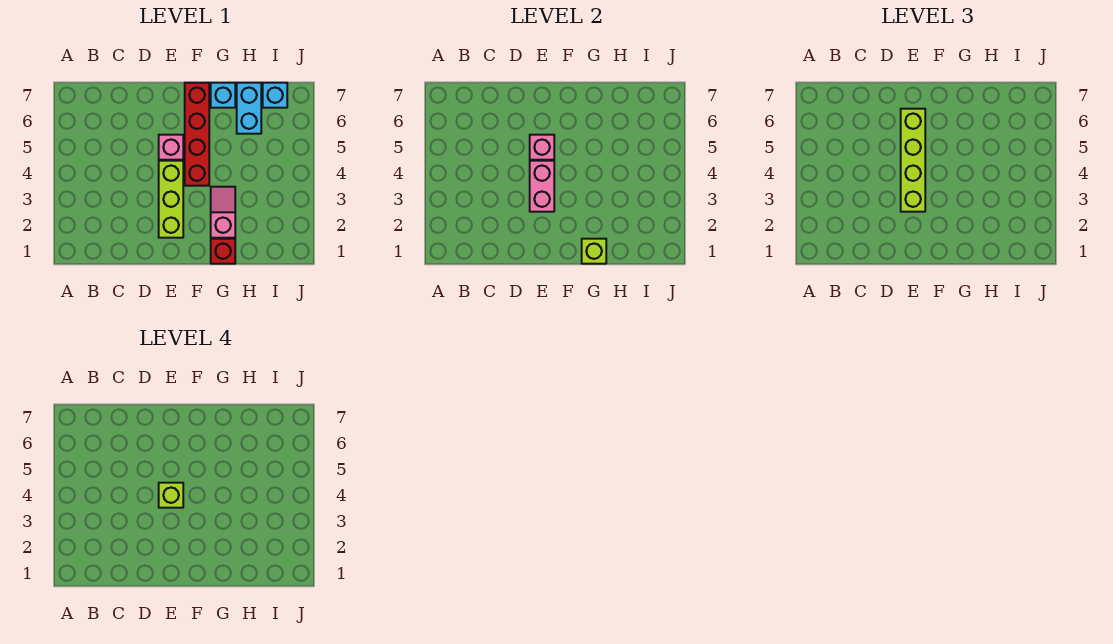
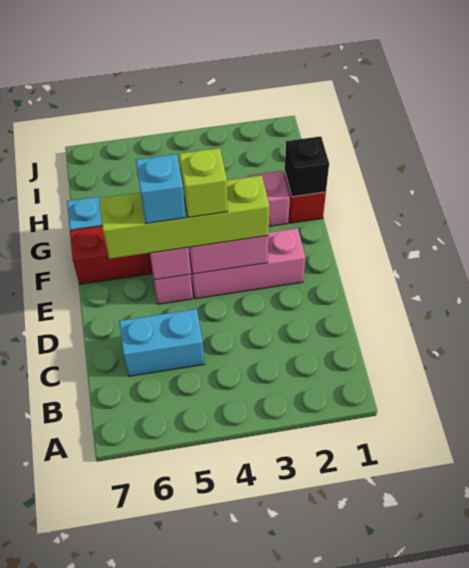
lime 1x3 brick [159,161,183,238] -> pink 1x3 brick [189,228,305,299]
lime 1x1 brick [582,239,606,264] -> black 1x1 brick [285,136,329,197]
cyan 1x2 brick [237,83,261,134] -> cyan 1x2 brick moved to [119,309,204,376]
cyan 1x1 brick [263,83,287,108] -> cyan 1x1 brick moved to [136,154,186,224]

